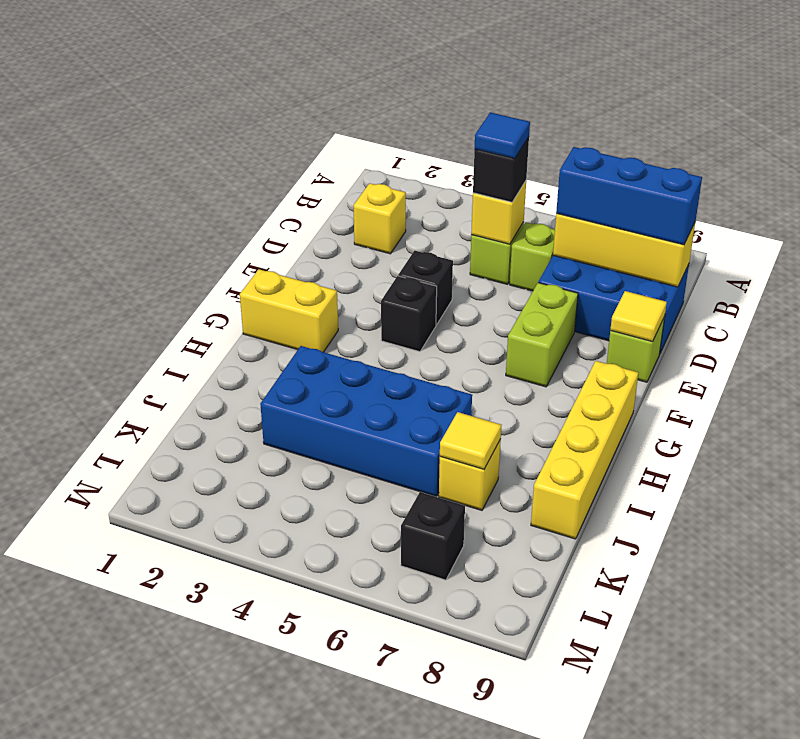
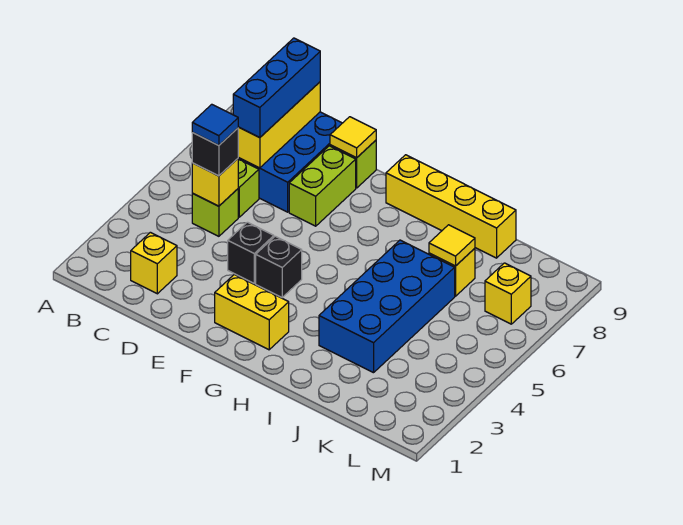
lime 1x2 brick [506,283,578,387] -> lime 1x2 brick turned to [289,146,356,226]
yellow 1x2 brick [240,269,338,352] -> yellow 1x2 brick turned to [215,275,289,350]
black 1x1 brick [401,492,465,580] -> yellow 1x1 brick [485,263,531,324]

